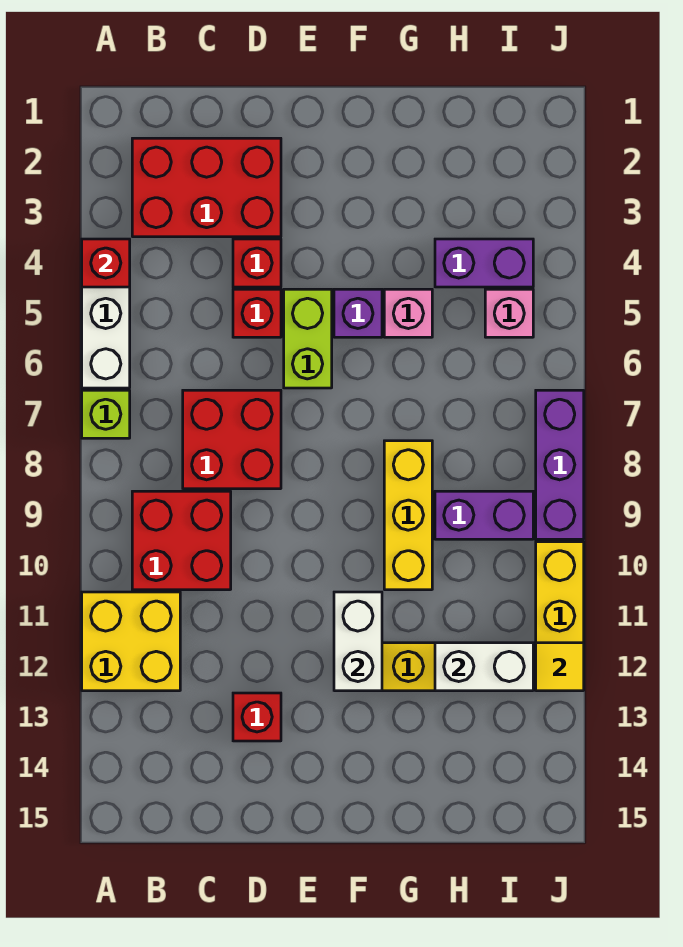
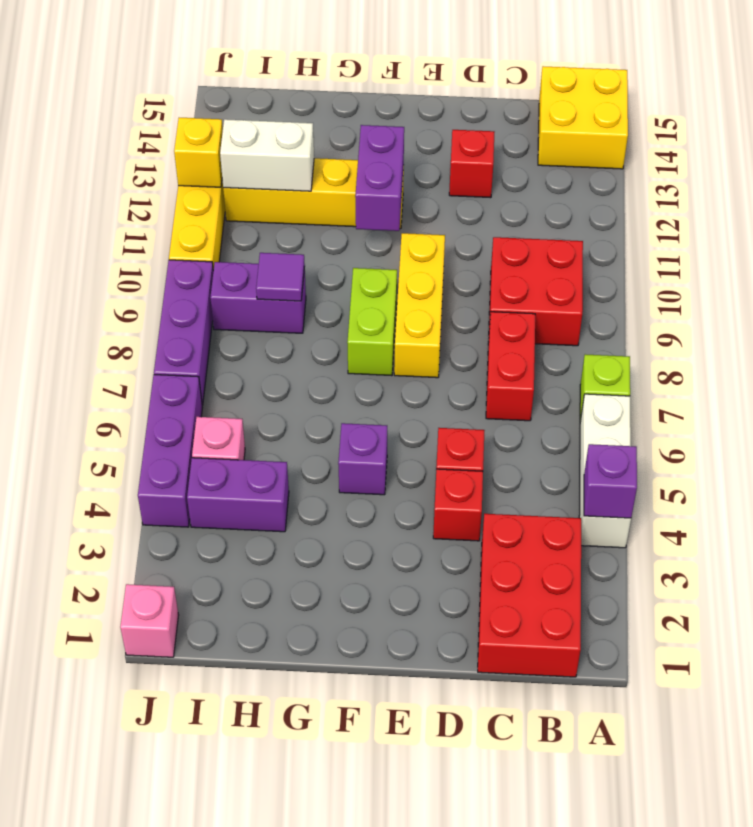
red 1x1 brick [82,239,130,287] -> purple 1x1 brick [584,444,637,518]
yellow 2x2 brick [82,592,180,691] -> yellow 2x2 brick moved to [538,66,628,169]
red 2x3 brick [132,138,281,237] -> red 2x3 brick turned to [478,514,581,677]
red 2x2 brick [183,390,281,489] -> red 1x2 brick [486,312,535,421]
lime 1x2 brick [284,289,332,388] -> lime 1x2 brick moved to [347,268,397,376]
white 1x2 brick [334,592,382,691] -> purple 1x2 brick [355,125,404,231]
pink 1x1 brick [384,289,432,337] -> pink 1x1 brick moved to [120,584,179,657]
yellow 1x3 brick [384,441,432,590] -> yellow 1x3 brick moved to [394,233,445,378]
none -> purple 1x1 tile [256,253,305,301]
none -> purple 1x3 brick [138,375,203,527]
yellow 1x1 tile [536,643,584,691] -> yellow 1x1 brick [174,118,223,187]

